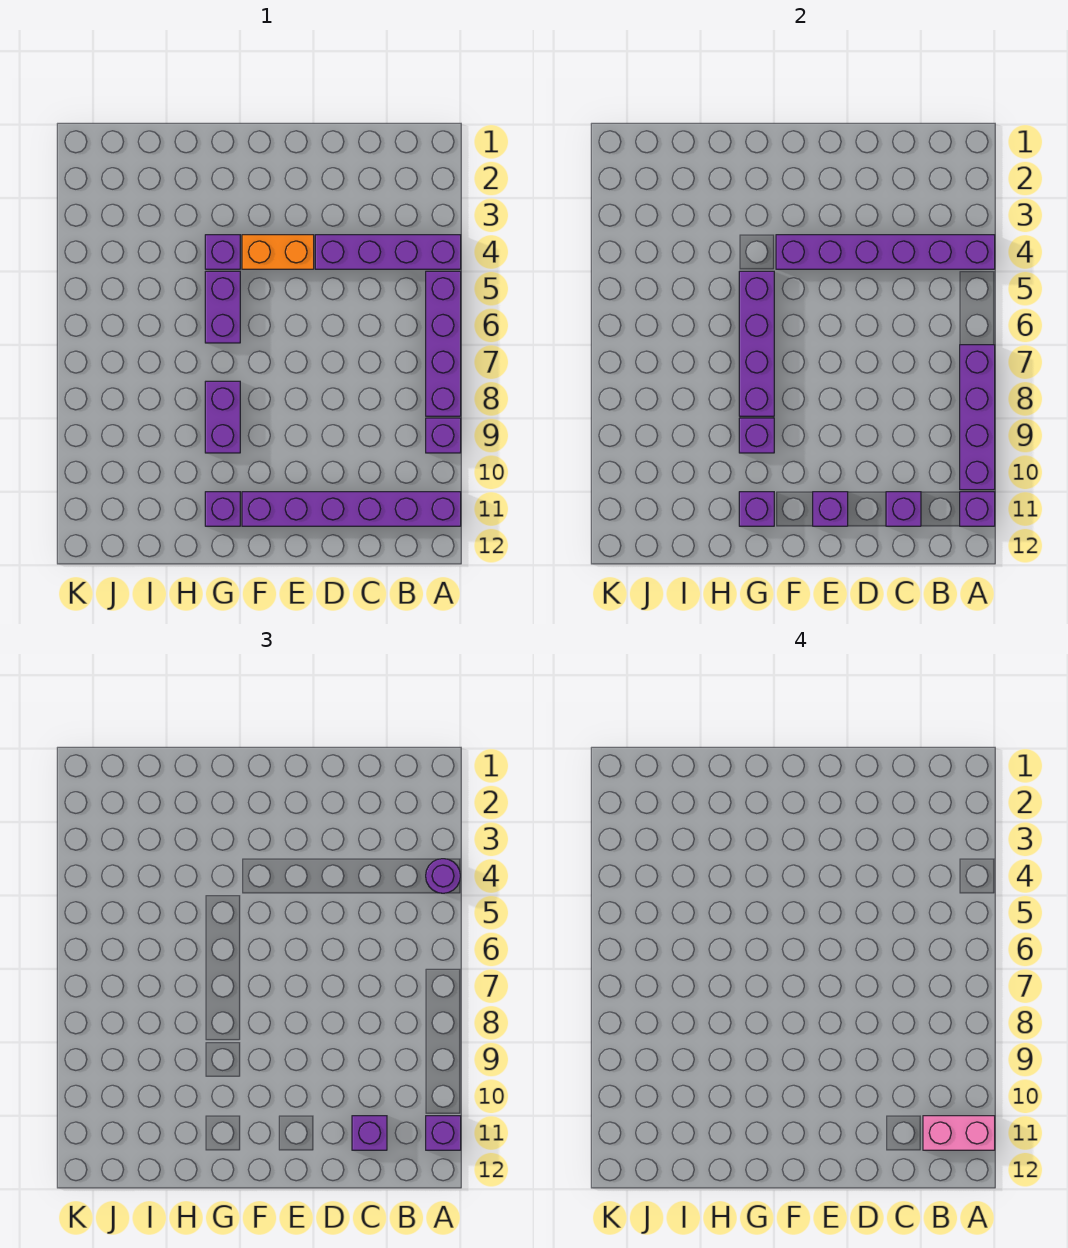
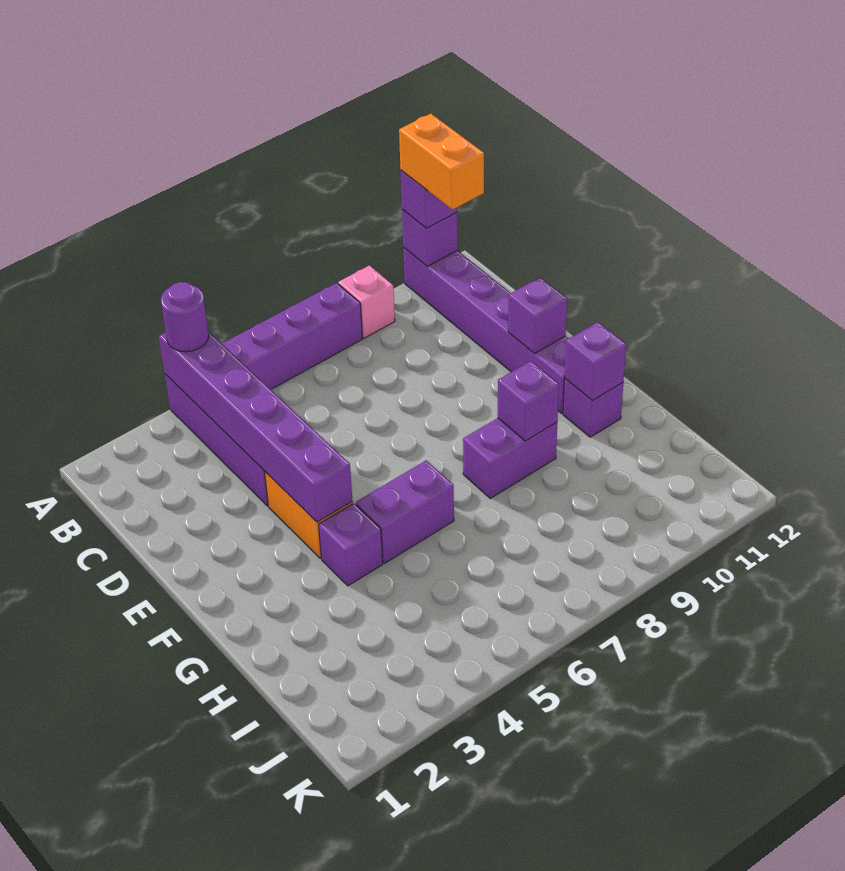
purple 1x4 brick [960,345,995,490] -> none
purple 1x1 brick [426,418,461,453] -> pink 1x1 brick [338,265,395,338]
pink 1x2 brick [923,1116,995,1150] -> orange 1x2 brick [399,114,484,210]
purple 1x1 brick [886,492,921,526] -> none
purple 1x1 brick [352,1116,387,1150] -> none
purple 1x4 brick [739,271,774,416] -> none

